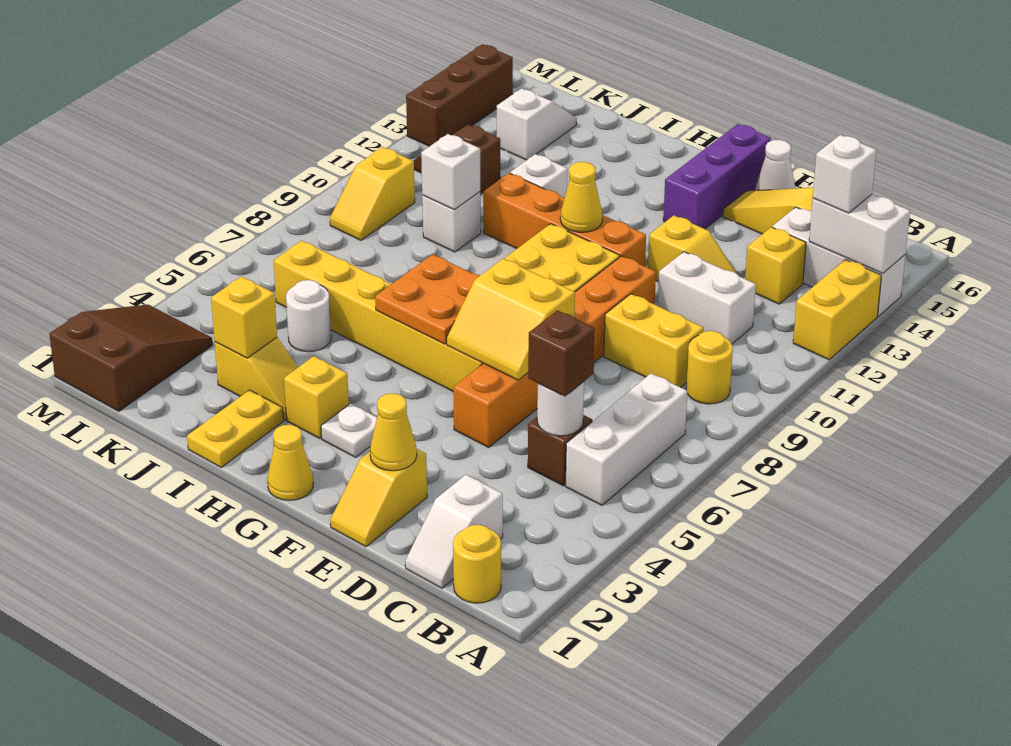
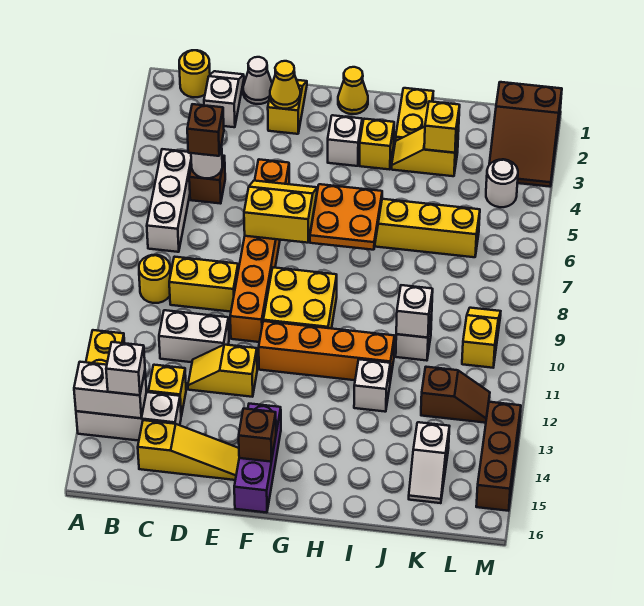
white 1x1 cone [755,140,795,191] -> white 1x1 cone moved to [243,57,272,104]
none -> brown 1x1 brick [239,409,276,462]
white 1x1 plate [321,404,377,457] -> white 1x1 brick [328,115,362,166]
yellow 1x1 cone [560,162,602,232] -> none
white 1x1 round brick [286,280,331,352] -> white 1x1 round brick moved to [486,159,518,207]

